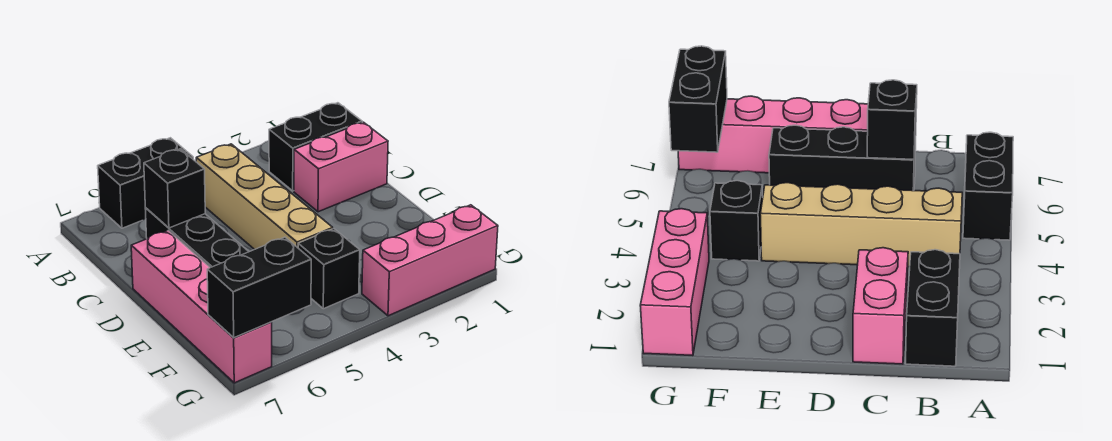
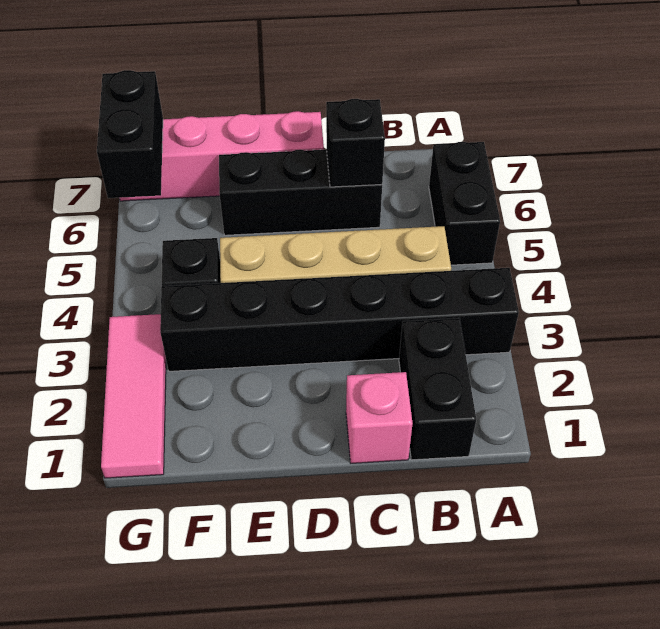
none -> black 1x6 brick [160,268,519,371]
pink 1x2 brick [294,122,388,212] -> pink 1x1 brick [346,372,413,463]
pink 1x3 brick [362,205,498,316] -> pink 1x3 tile [101,314,166,478]

